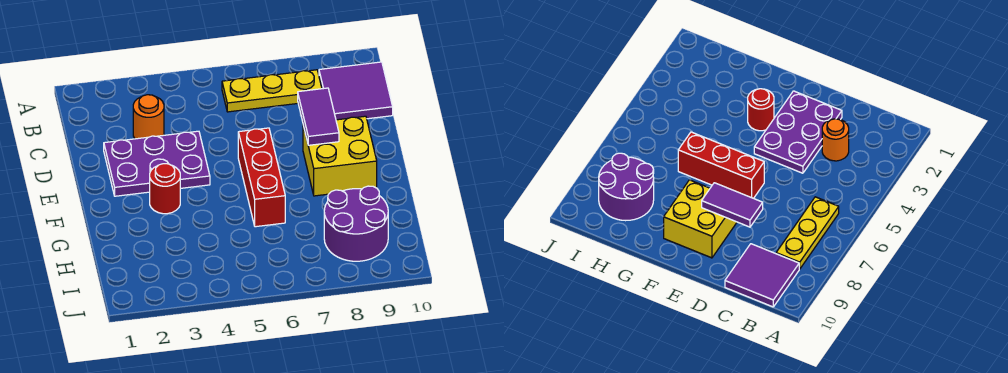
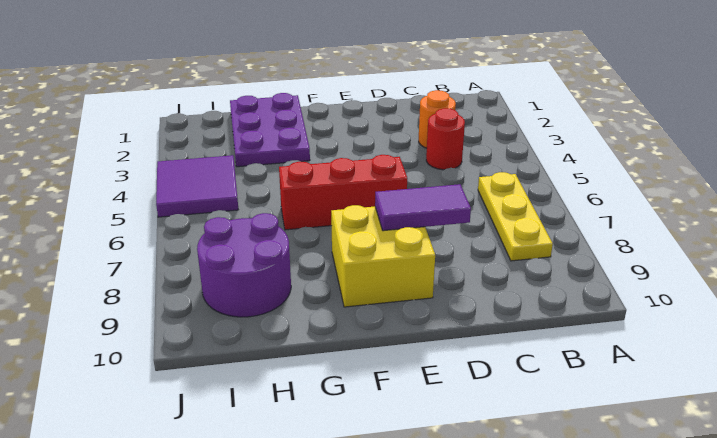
purple 2x2 tile [319,62,393,120] -> purple 2x2 tile moved to [156,155,238,217]
purple 2x3 plate [104,131,210,196] -> purple 2x3 plate moved to [230,93,310,167]
red 1x1 round brick [150,164,180,214] -> red 1x1 round brick moved to [426,108,465,170]

